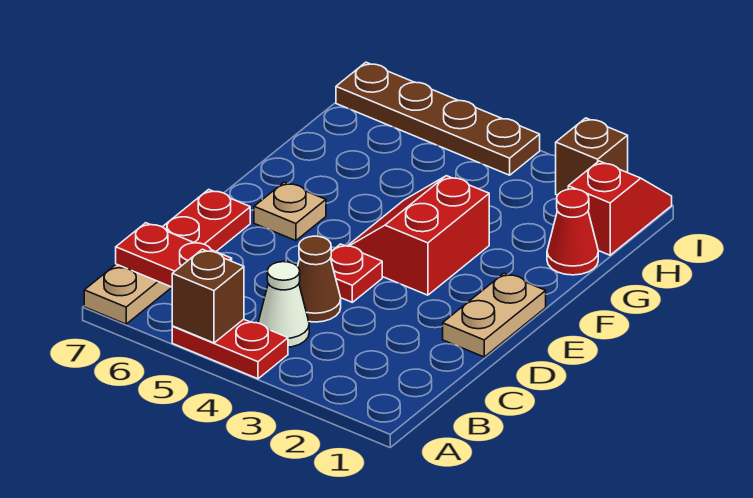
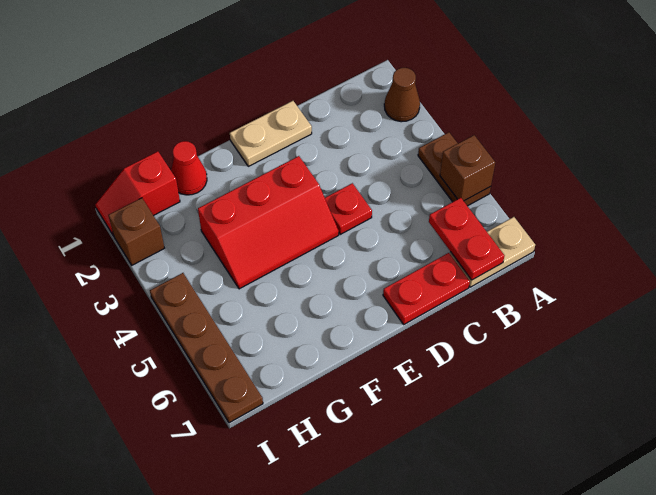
red 1x2 plate [172,319,288,379] -> brown 1x2 plate [418,132,491,206]
white 1x1 cone [258,262,309,347] -> none
brown 1x1 cone [298,236,341,322] -> brown 1x1 cone moved to [384,68,420,122]
red 2x2 slope [348,176,489,295] -> red 2x3 slope [198,156,339,289]
tan 1x1 plate [254,182,326,241] -> none

